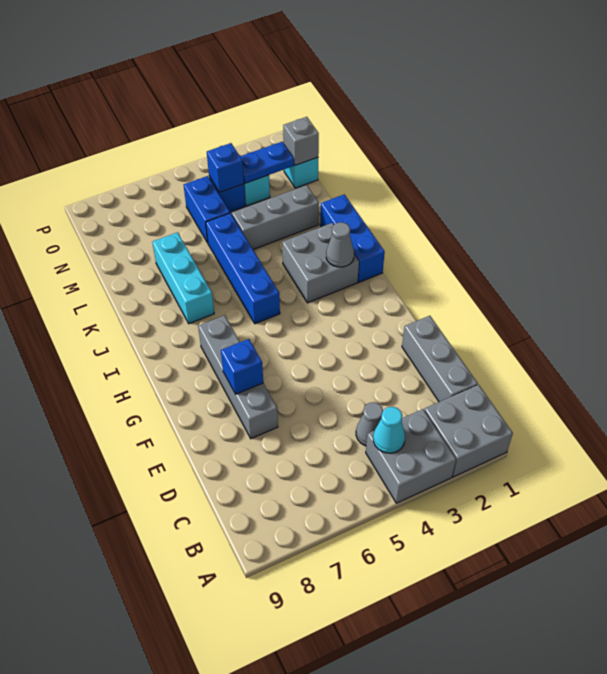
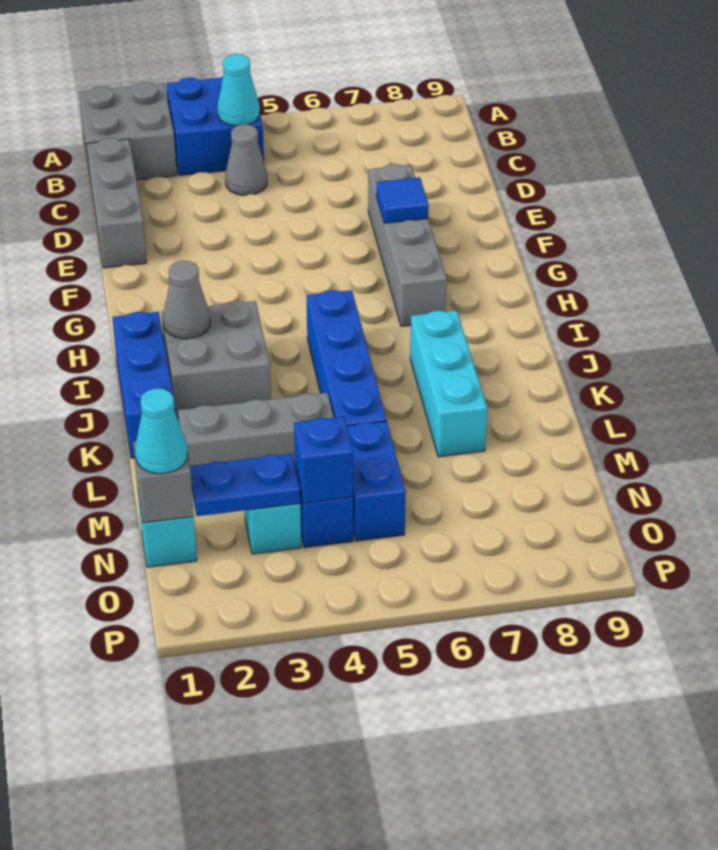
grey 2x2 brick [366,409,456,503] -> blue 2x2 brick [166,77,264,175]
blue 1x1 brick [221,339,263,394] -> blue 1x1 tile [376,177,429,223]
none -> cyan 1x1 cone [135,388,188,474]

